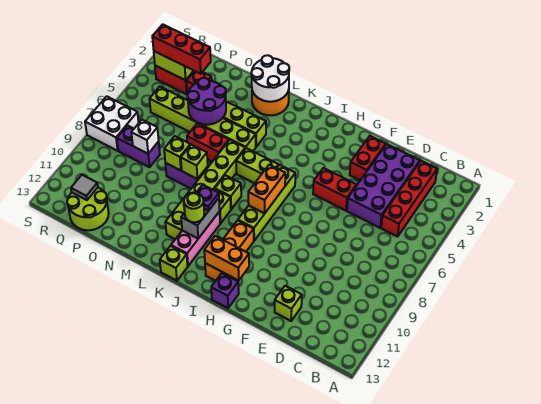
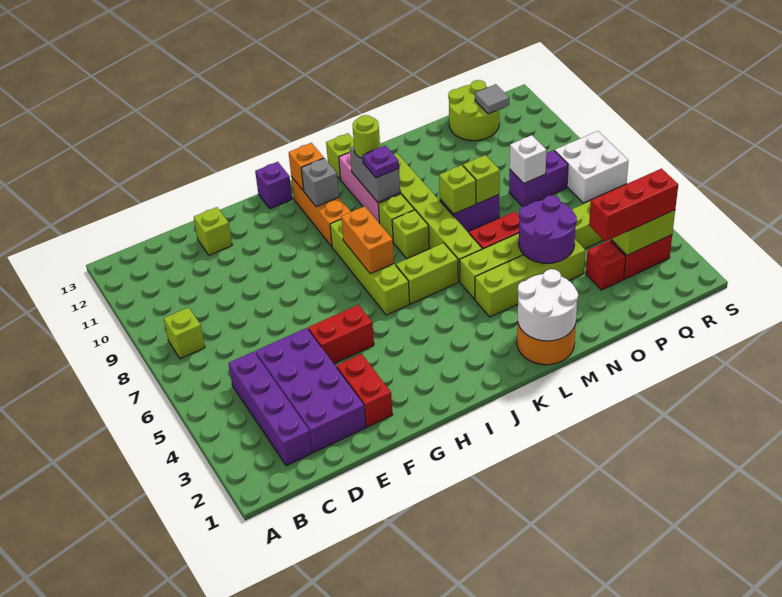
none -> lime 1x1 brick [164,307,205,359]
red 1x4 brick [381,161,437,237] -> purple 1x4 brick [229,352,312,466]
orange 1x2 brick [204,236,249,280] -> orange 1x1 brick [289,143,324,191]
none -> grey 1x1 brick [301,158,339,207]

